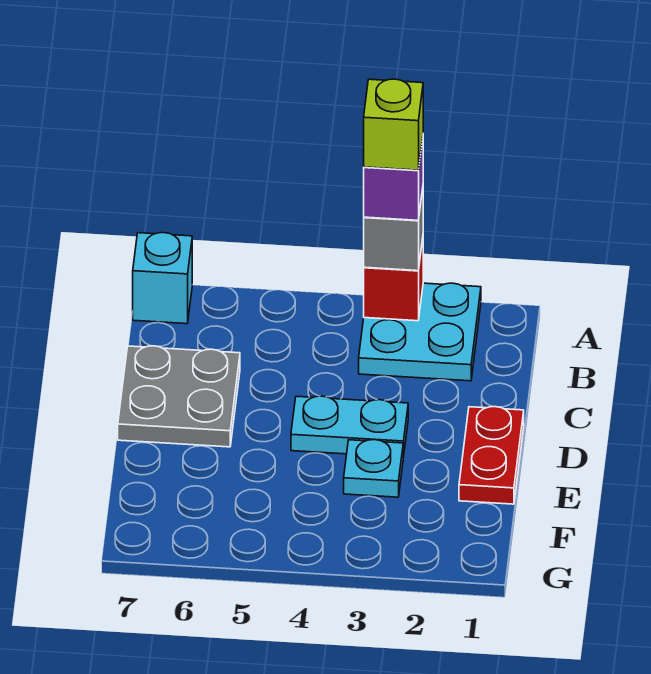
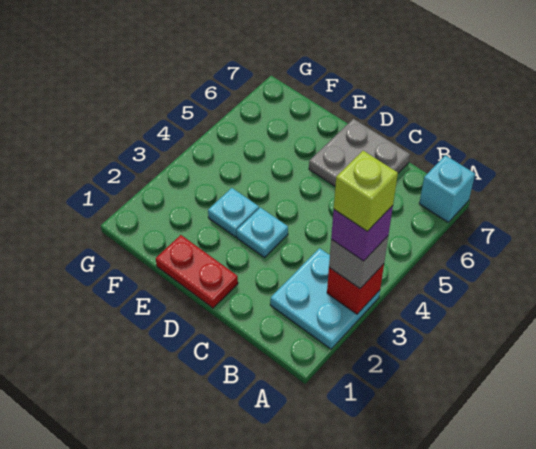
cyan 1x2 plate [291,396,408,457] -> cyan 1x1 plate [237,207,288,258]

